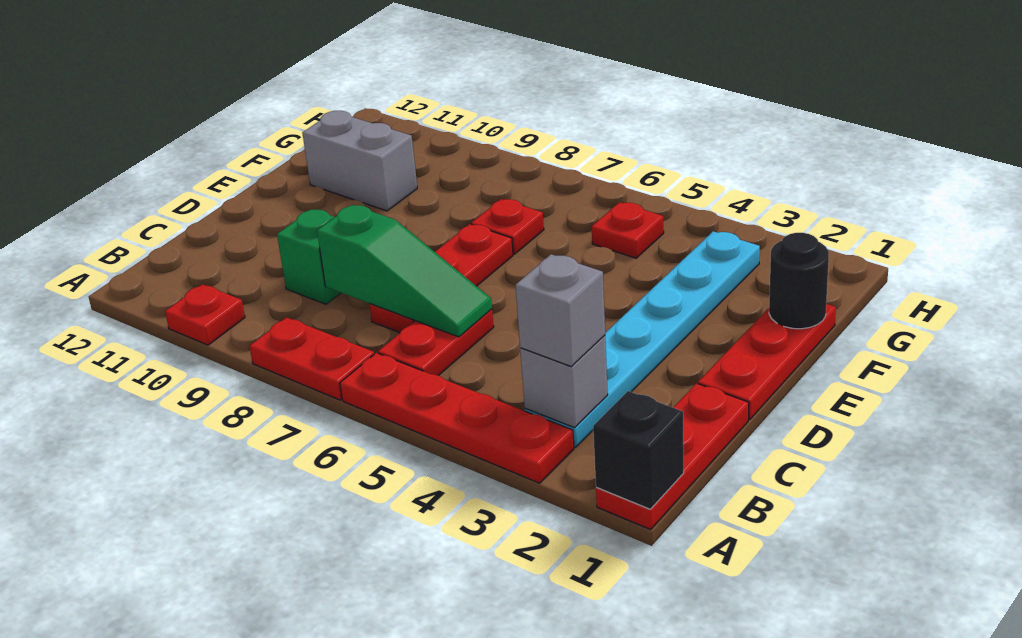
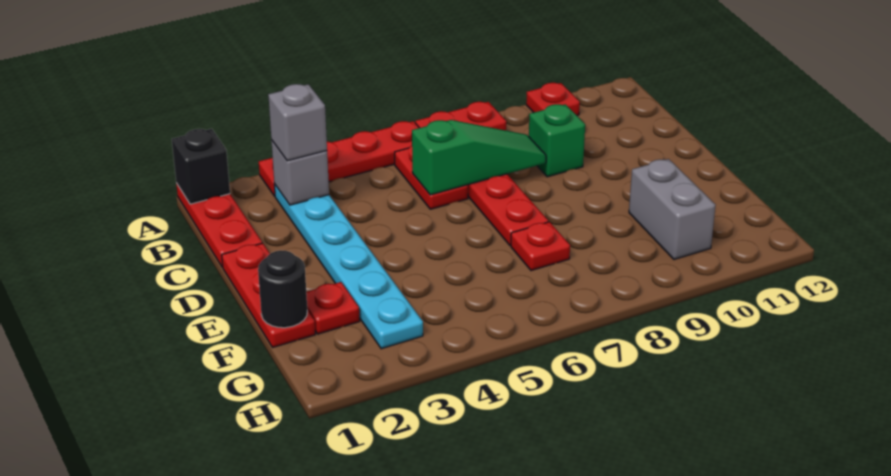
green 1x3 slope [317,205,492,337] -> green 1x3 slope turned to [412,120,546,195]
grey 1x2 brick [302,111,417,211] -> grey 1x2 brick turned to [629,159,715,260]
red 1x1 plate [592,202,664,258] -> red 1x1 plate moved to [306,282,360,334]

